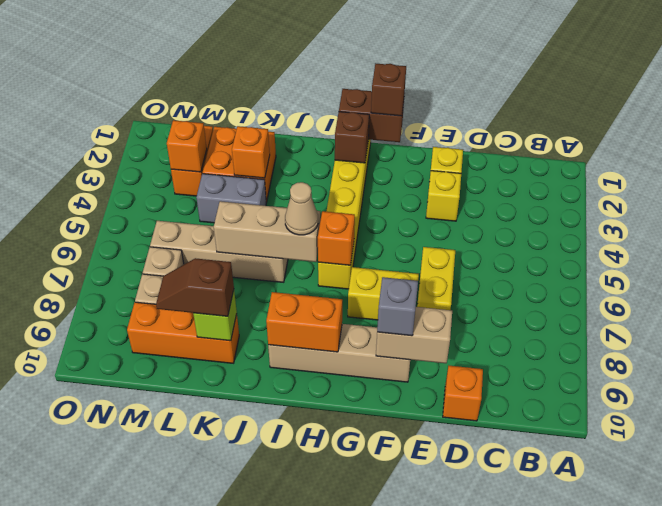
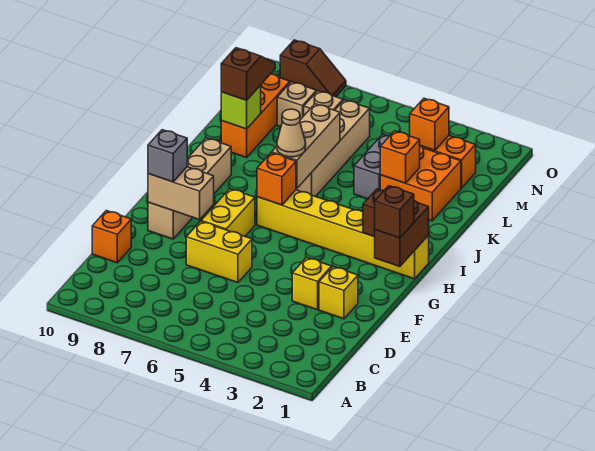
tan 1x2 brick [376,307,452,363] -> tan 1x2 brick turned to [148,167,214,220]
orange 1x2 brick [266,292,342,352] -> none
none -> brown 1x2 slope [280,40,346,97]

